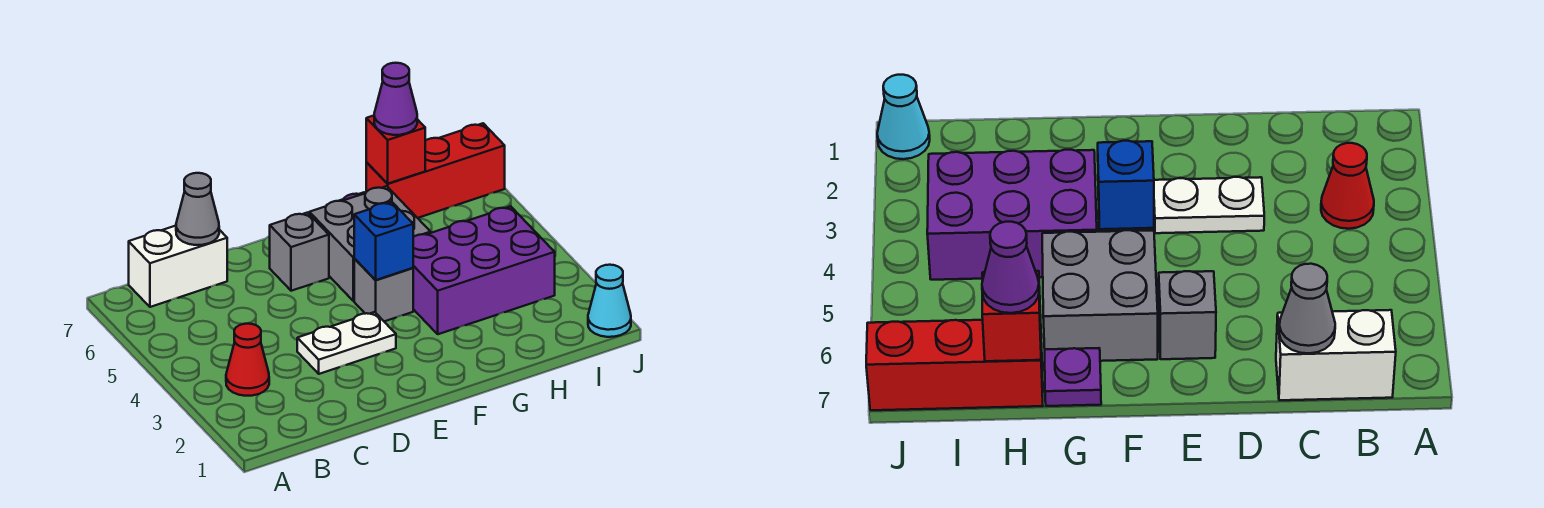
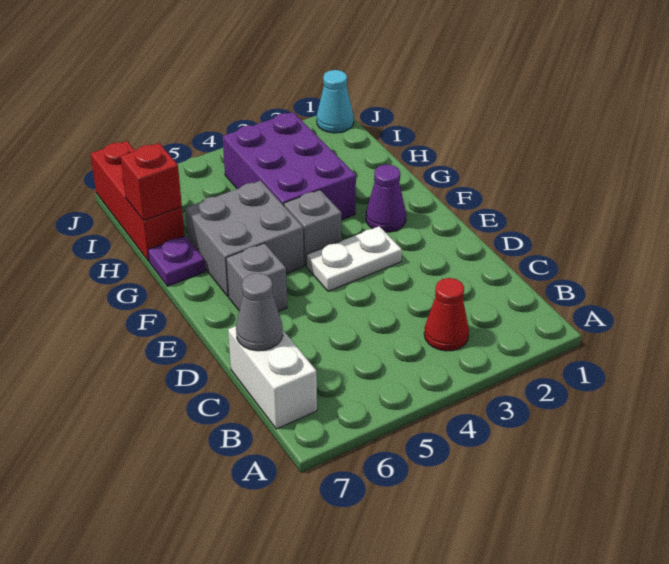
white 1x2 plate [297,312,396,374] -> white 1x2 plate turned to [306,226,402,291]
blue 1x1 brick [354,202,413,280] -> none
purple 1x1 cone [374,63,417,135] -> purple 1x1 cone moved to [366,164,406,232]

